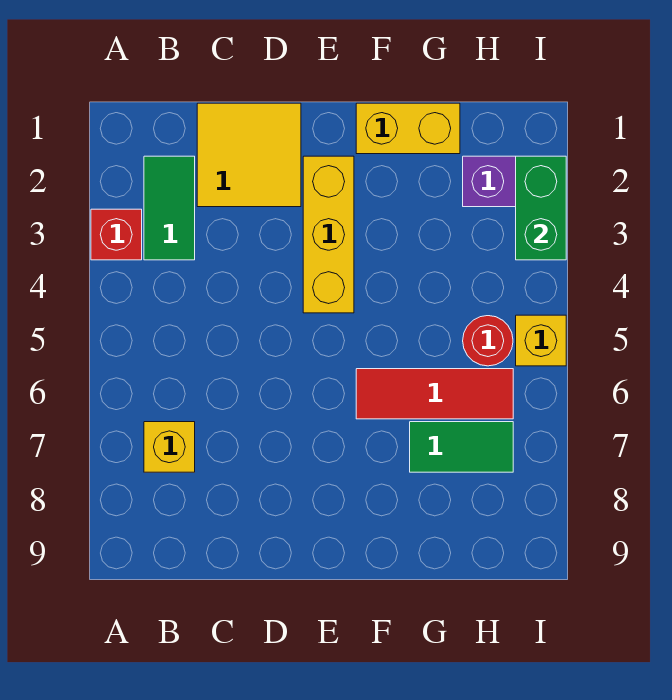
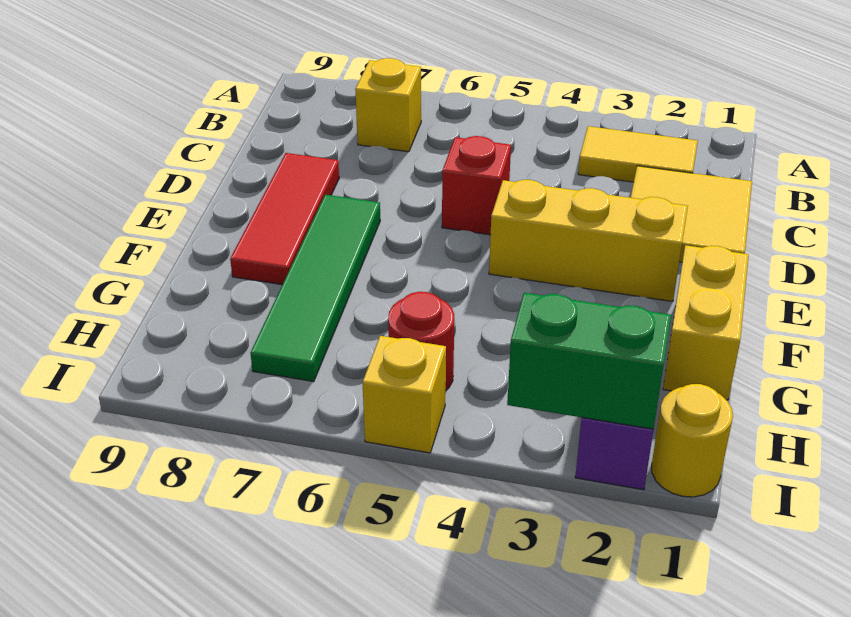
red 1x1 brick [91,209,142,260] -> red 1x1 brick moved to [442,136,511,235]
green 1x2 tile [144,156,195,260] -> yellow 1x2 tile [578,126,698,182]
red 1x3 tile [356,369,513,419] -> red 1x3 tile moved to [230,153,339,285]
green 1x2 tile [410,422,513,472] -> green 1x4 tile [251,195,380,382]
none -> yellow 1x1 round brick [652,384,733,497]

